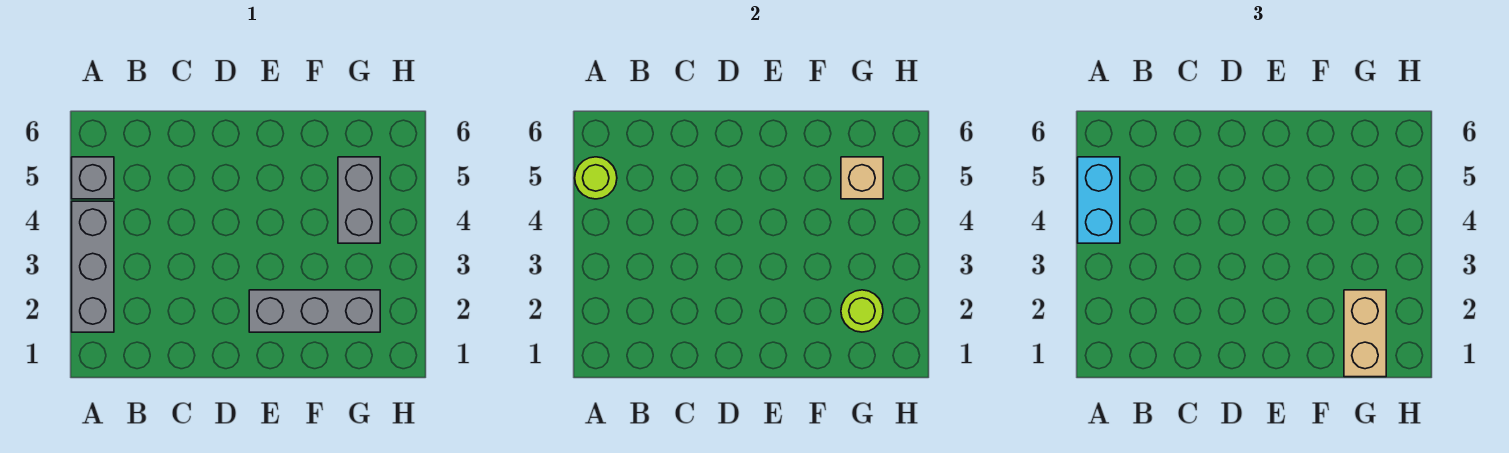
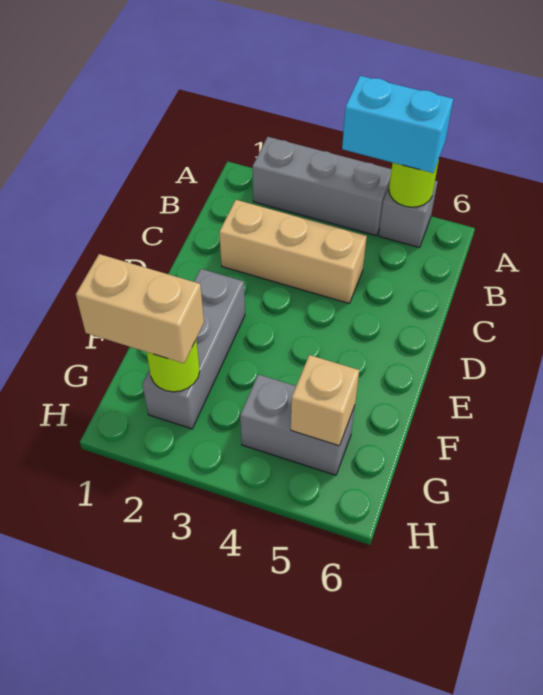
none -> tan 1x3 brick [219,200,367,303]

